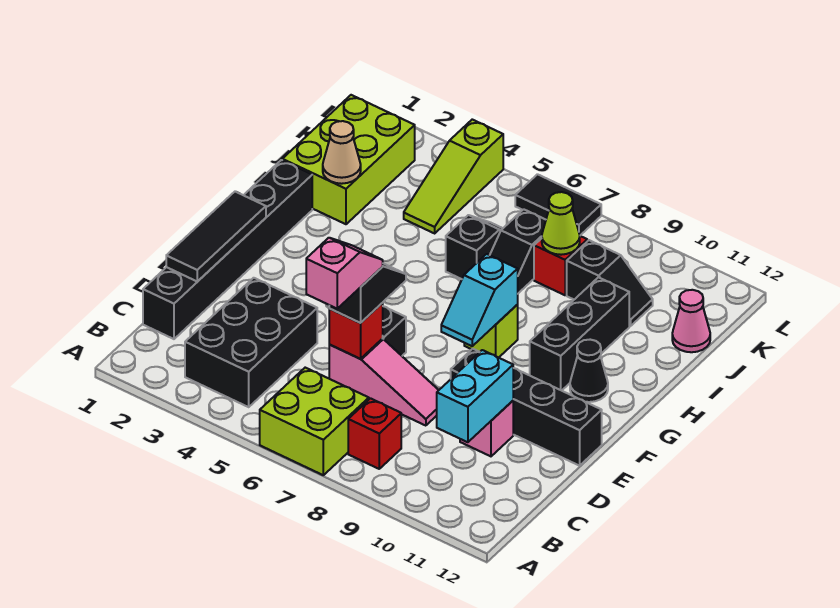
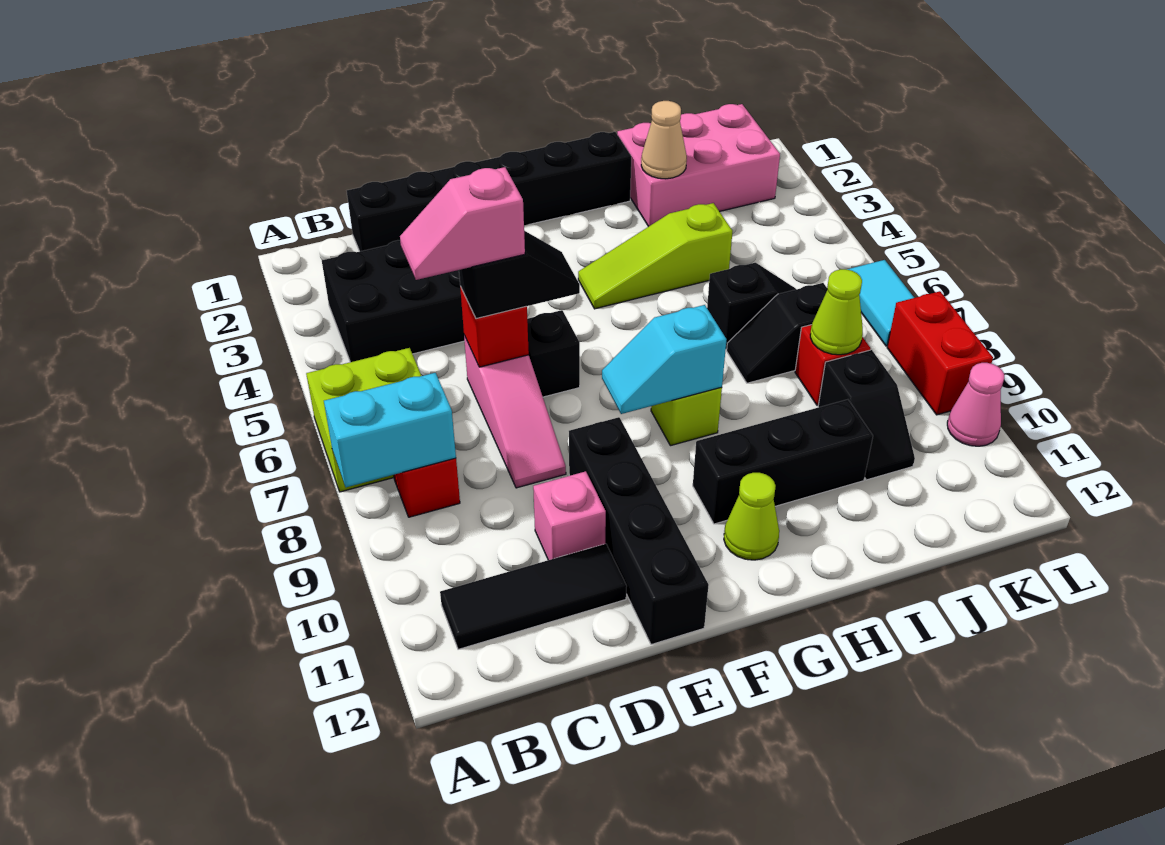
pink 1x2 slope [306,238,383,308] -> pink 1x2 slope turned to [400,167,525,280]
cyan 1x2 brick [437,350,513,442] -> cyan 1x2 brick moved to [324,373,456,487]
black 1x3 tile [166,192,266,282] -> black 1x3 tile moved to [440,544,627,649]
black 1x1 cone [570,340,608,402] -> lime 1x1 cone [724,473,779,560]
lime 2x3 brick [282,95,415,224] -> pink 2x3 brick [617,104,780,227]
lime 1x3 slope [404,120,503,233] -> lime 1x3 slope moved to [578,203,733,309]
pink 1x1 cone [672,290,710,352] -> pink 1x1 cone moved to [947,363,1004,446]
black 1x2 tile [515,174,601,235] -> cyan 1x2 tile [847,260,914,346]
none -> red 1x2 brick [887,291,993,415]

